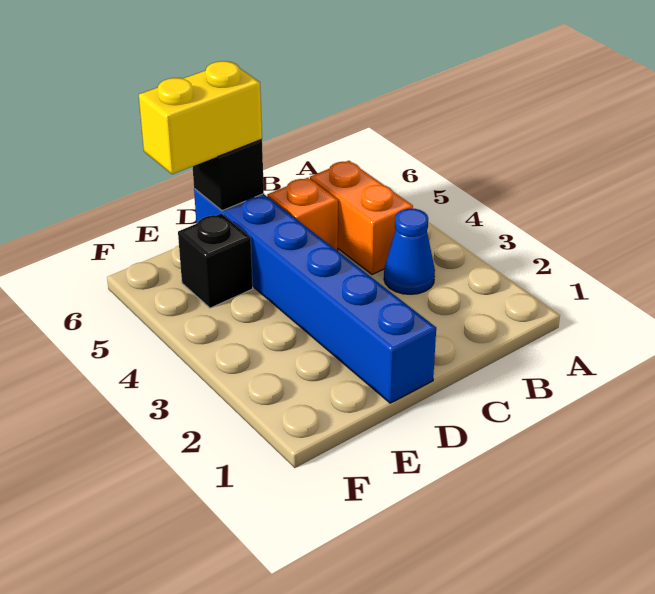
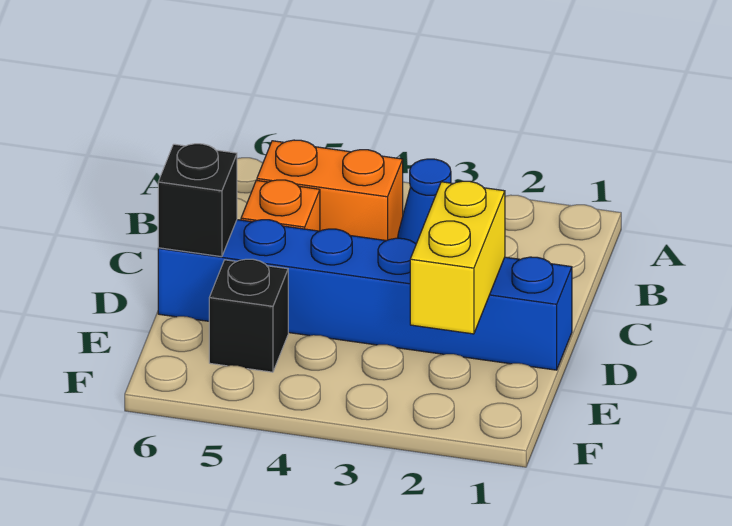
yellow 1x2 brick [139,61,262,174] -> yellow 1x2 brick moved to [410,181,505,334]

